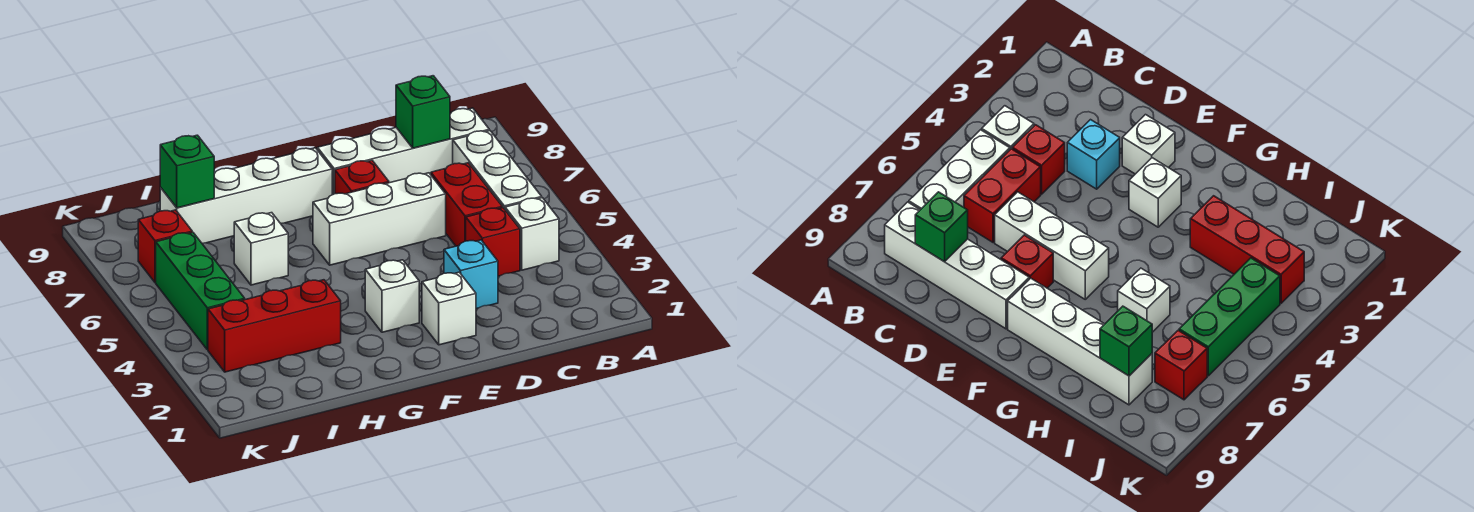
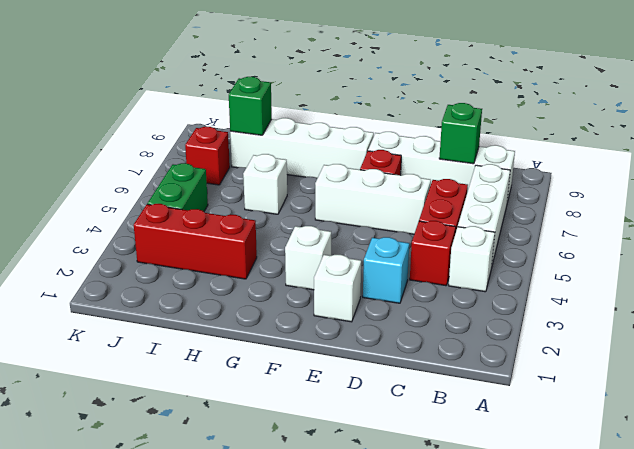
green 1x3 brick [156,232,245,350] -> green 1x2 brick [147,163,208,211]

